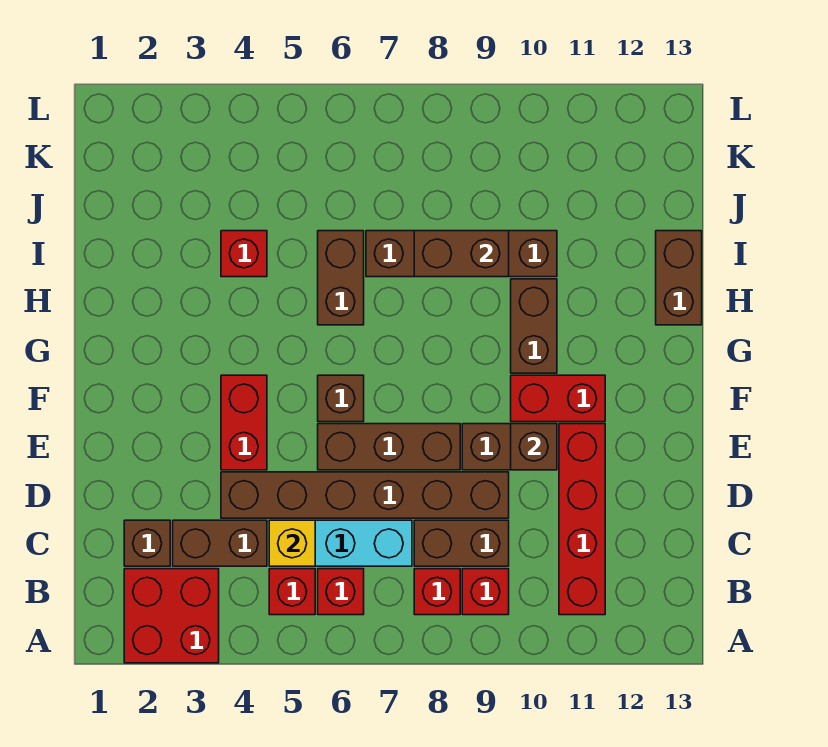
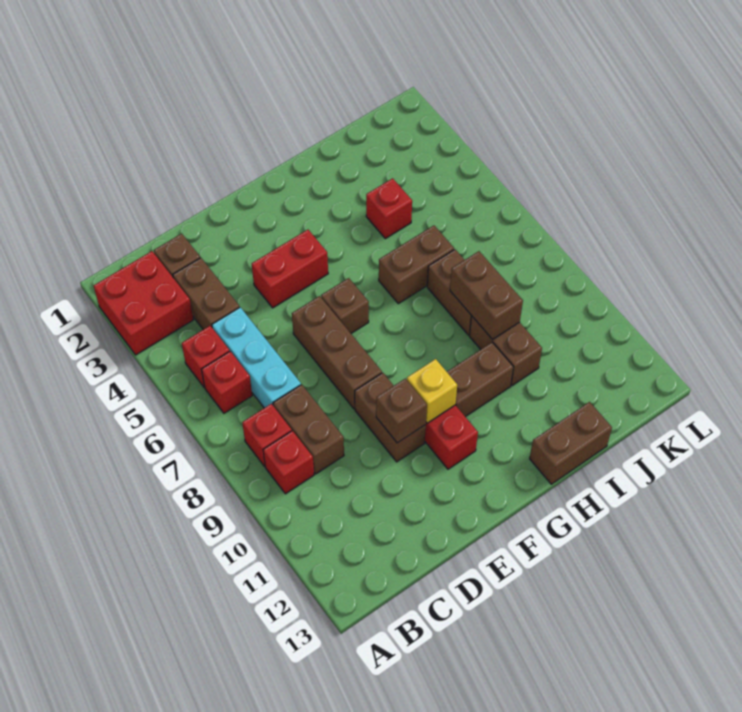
red 1x4 brick [559,424,605,615] -> none
yellow 1x1 brick [269,520,315,566] -> yellow 1x1 brick moved to [407,359,457,423]
brown 1x6 brick [221,472,509,518] -> none

